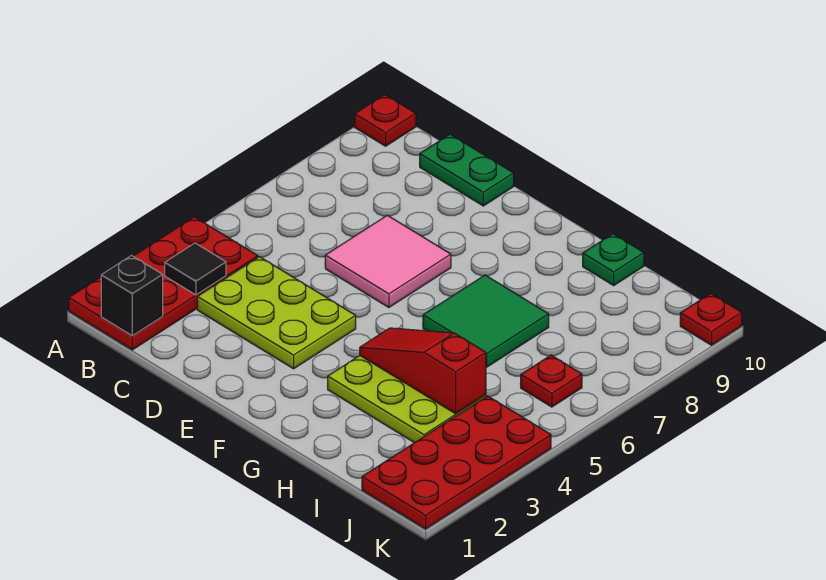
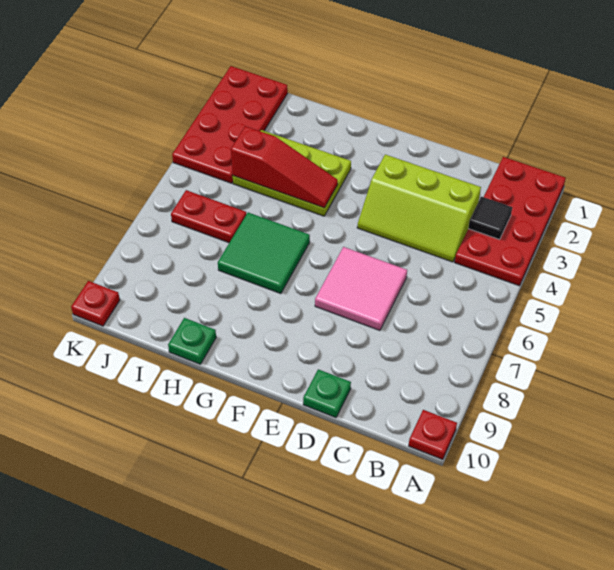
black 1x1 brick [101,256,163,336] -> none
lime 2x3 plate [197,257,356,369] -> lime 2x3 slope [357,155,481,262]
green 1x2 plate [420,134,514,206] -> green 1x1 plate [303,369,351,417]
red 1x1 plate [521,355,582,407] -> red 1x2 plate [171,190,246,243]

